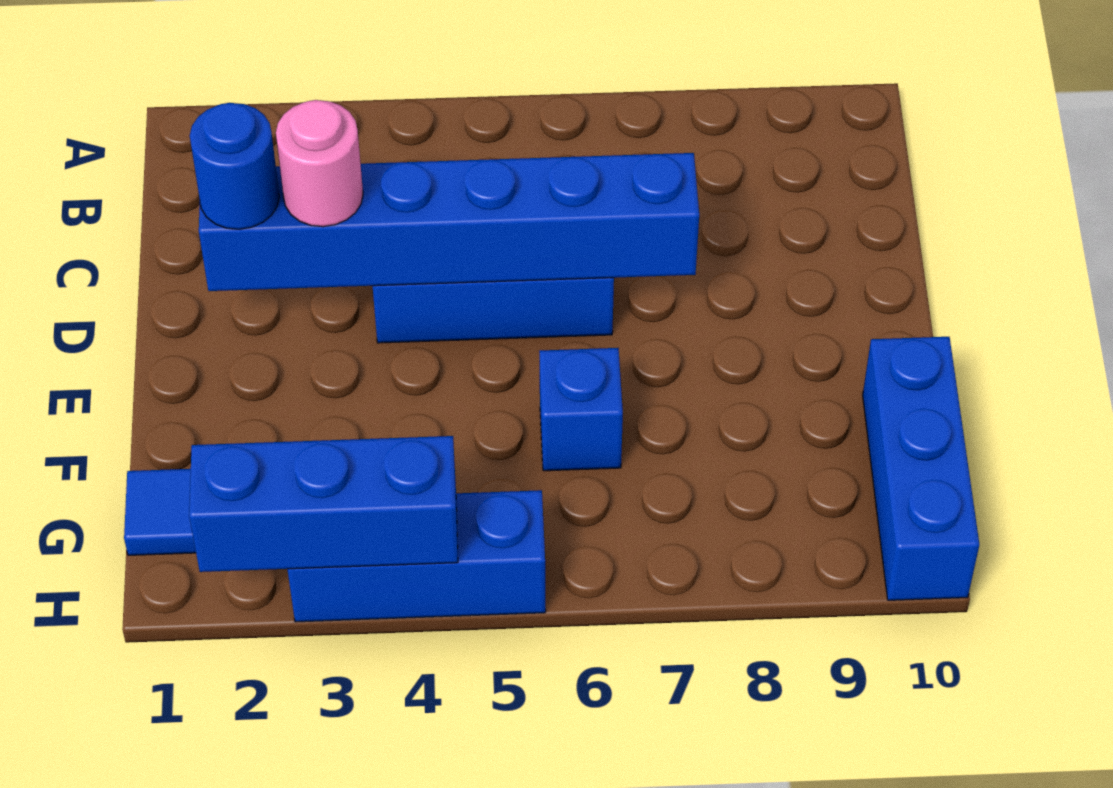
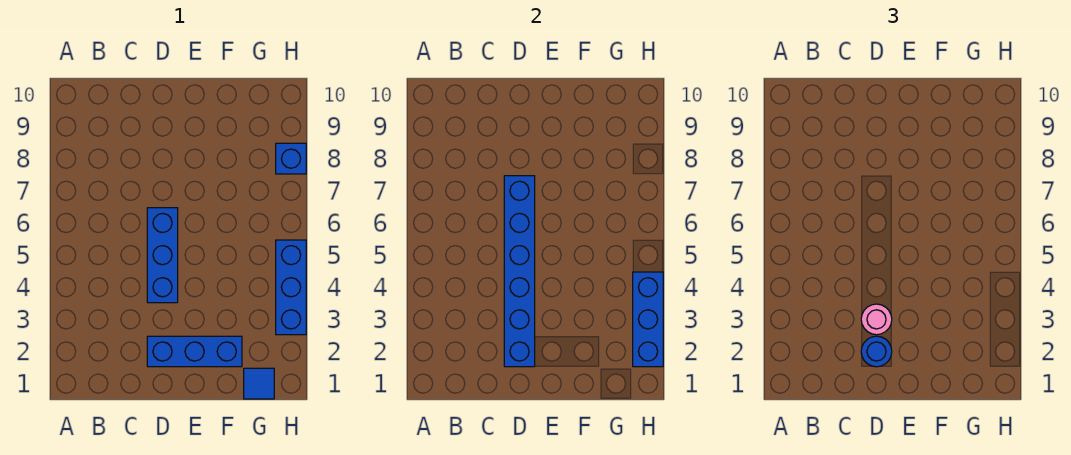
blue 1x1 brick [539,348,623,471] -> blue 1x1 brick moved to [276,143,306,174]
blue 1x3 brick [863,337,979,600] -> blue 1x3 brick moved to [147,336,242,367]

